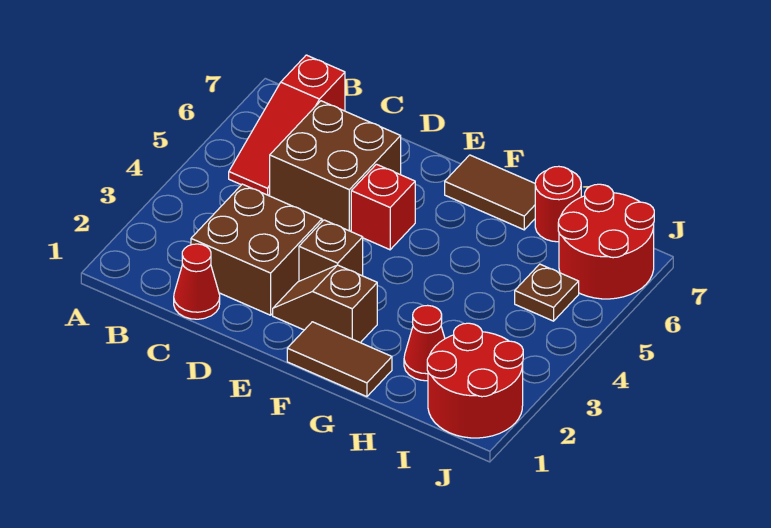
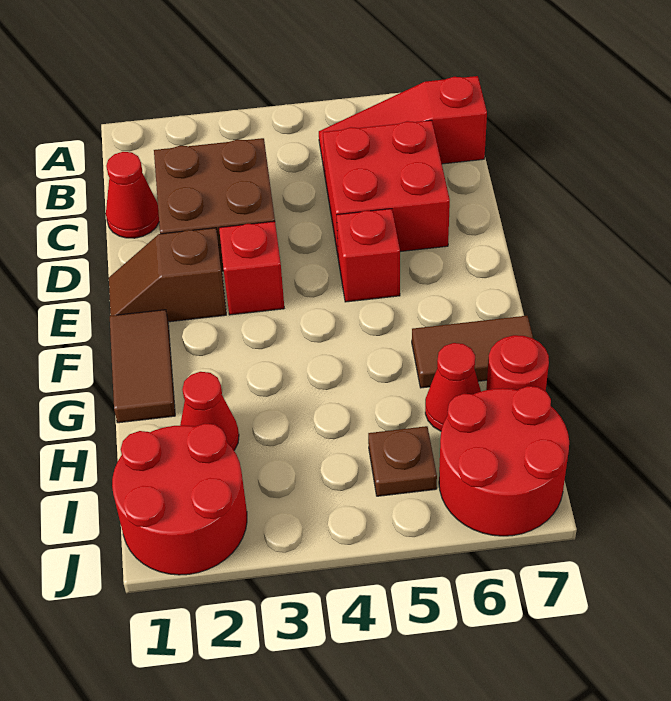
brown 2x2 brick [270,101,401,231] -> red 2x2 brick [323,120,450,255]
brown 1x2 slope [273,265,377,343] -> brown 1x2 slope turned to [109,228,226,322]
brown 1x1 brick [299,220,363,281] -> red 1x1 brick [219,221,284,315]
brown 1x2 tile [445,155,535,230] -> brown 1x2 tile turned to [412,316,533,388]
none -> red 1x1 cone [425,343,481,431]

